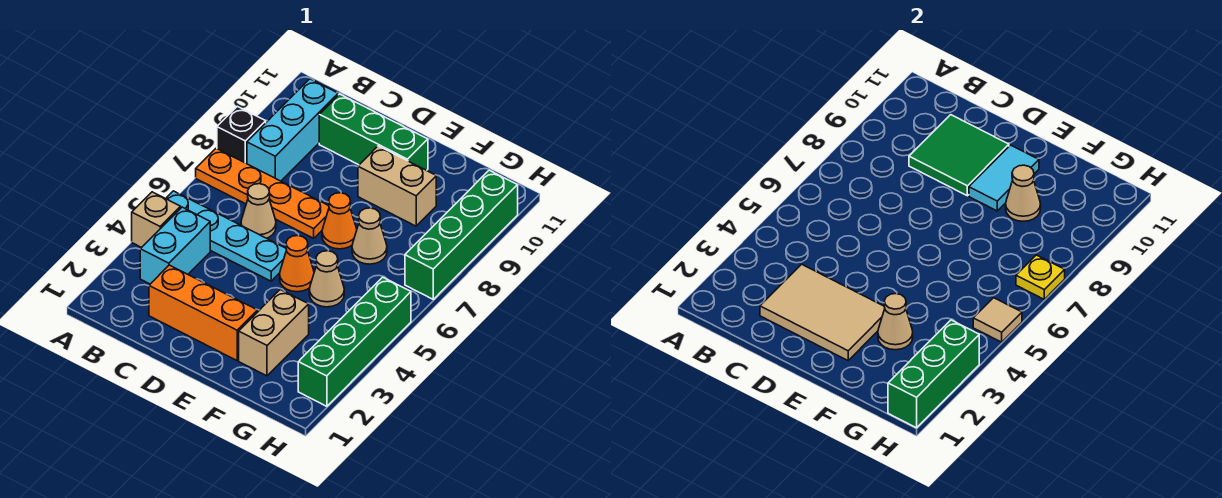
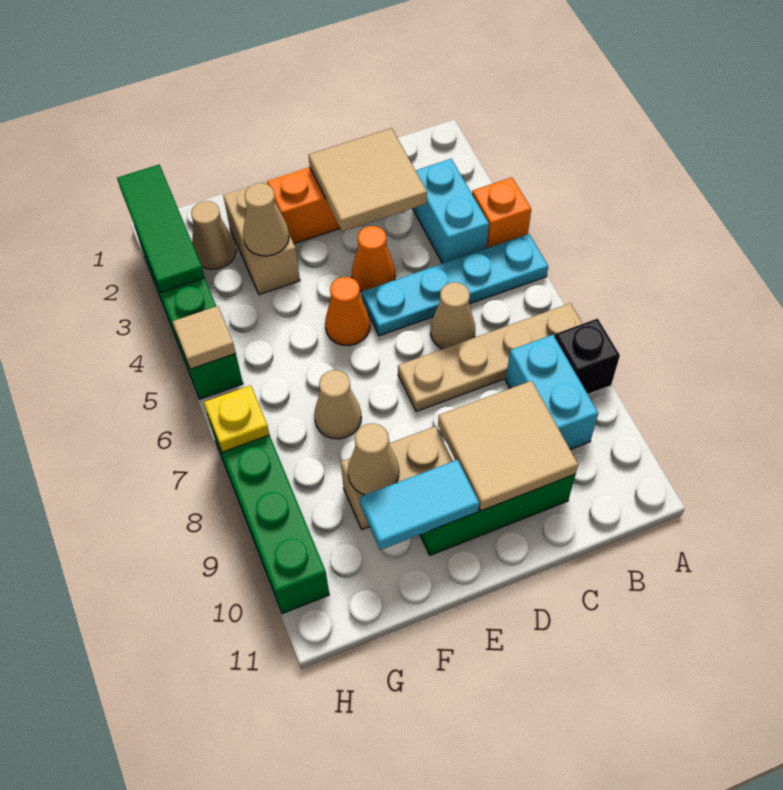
tan 1x1 brick [132,192,181,248] -> orange 1x1 brick [472,177,531,248]
orange 1x4 plate [196,148,329,238] -> tan 1x4 plate [398,303,583,412]
cyan 1x3 brick [247,79,338,181] -> cyan 1x2 brick [506,335,598,449]
tan 2x3 tile [760,264,885,360] -> tan 2x2 tile [308,128,427,232]
green 2x2 tile [909,115,1009,196] -> tan 2x2 tile [438,381,578,511]
orange 1x1 cone [322,193,357,249] -> orange 1x1 cone moved to [352,226,395,292]
cyan 1x2 tile [969,145,1039,211] -> cyan 1x2 tile turned to [360,460,479,550]
tan 1x1 cone [309,251,344,307] -> tan 1x1 cone moved to [191,201,236,269]
green 1x3 brick [888,320,979,428] -> green 1x3 tile [117,165,205,292]

